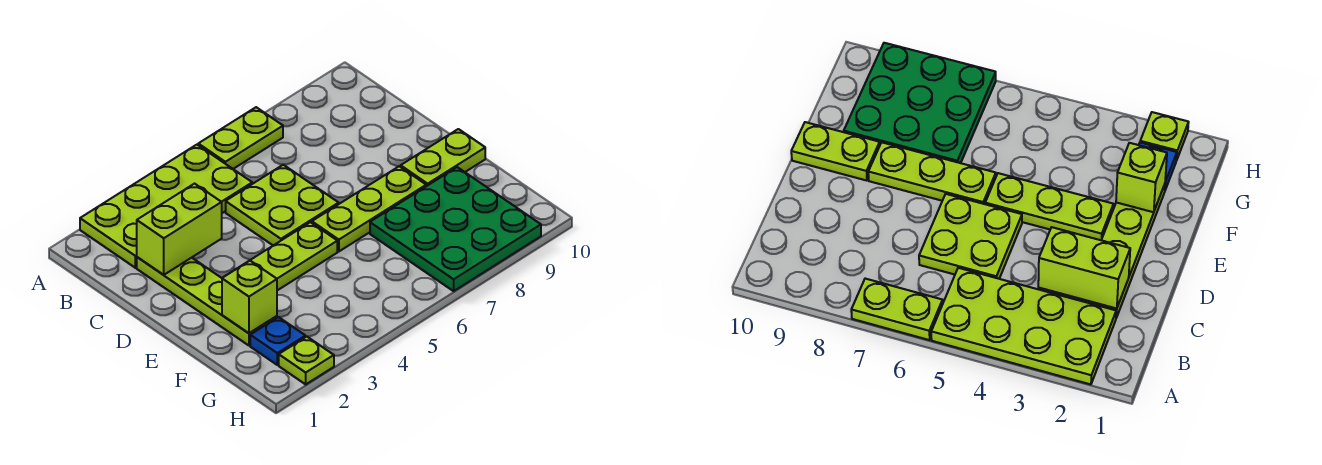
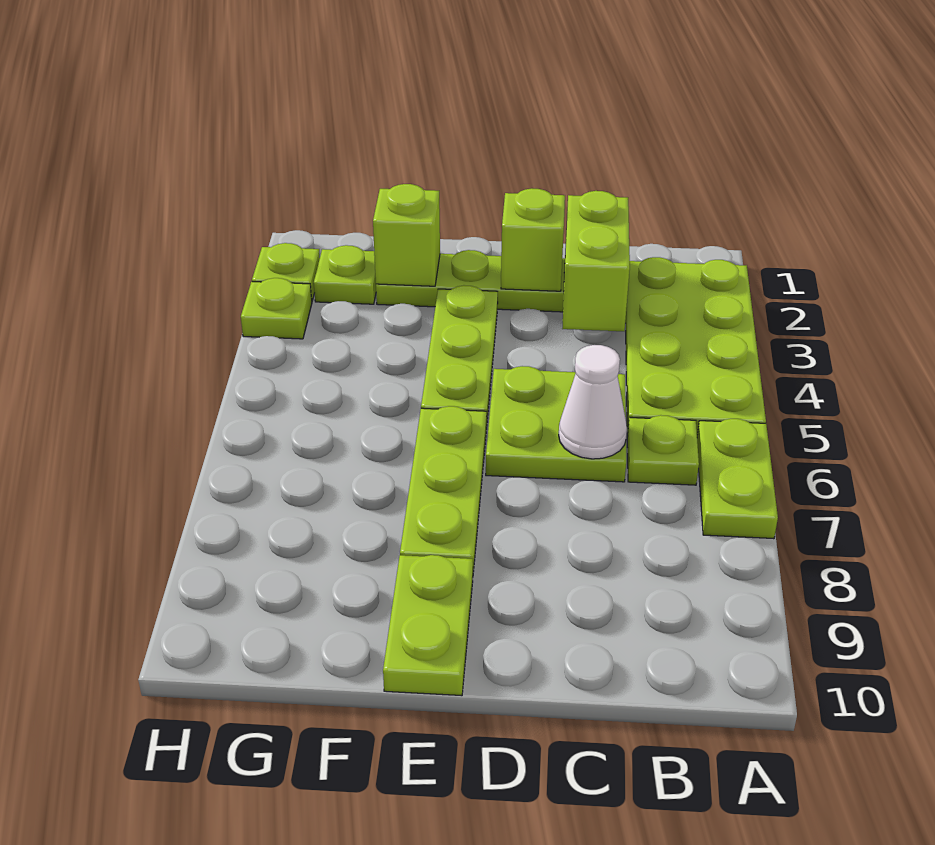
none -> lime 1x1 plate [627,415,699,485]
none -> white 1x1 cone [559,345,627,459]
none -> lime 1x1 brick [501,188,565,291]
green 3x3 plate [370,167,541,291] -> none
blue 1x1 plate [250,317,305,365] -> lime 1x1 plate [314,245,376,304]
none -> lime 1x1 plate [241,278,312,339]

